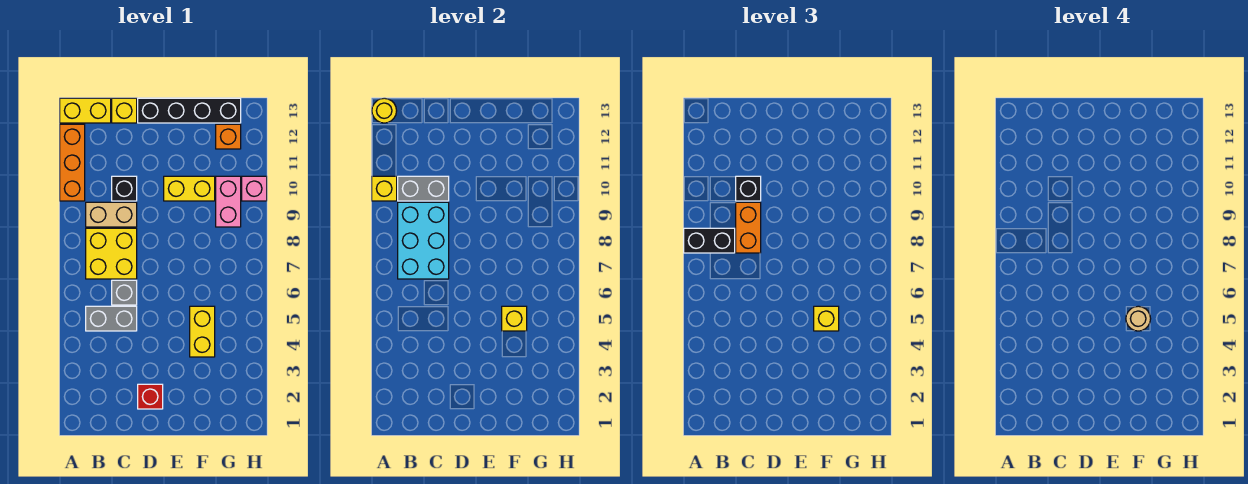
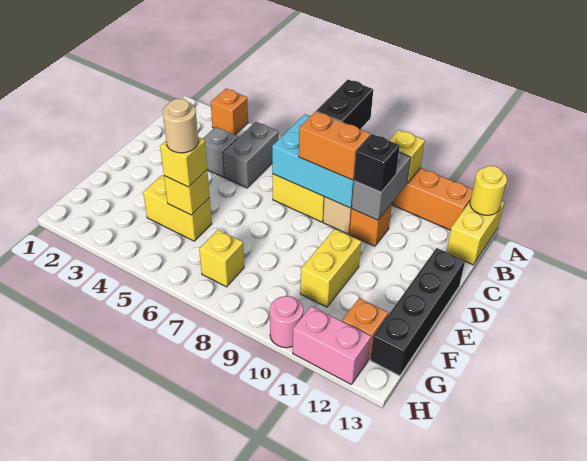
none -> orange 1x1 brick [211,89,248,135]
grey 1x1 brick [112,280,137,305] -> grey 1x1 brick moved to [203,127,238,177]
black 1x1 brick [112,176,137,201] -> orange 1x1 brick [349,204,392,246]
yellow 1x1 brick [112,98,137,123] -> yellow 1x1 brick moved to [199,230,244,287]
red 1x1 brick [138,384,163,409] -> none
pink 1x2 brick [216,176,241,227] -> pink 1x2 brick moved to [293,306,371,384]
pink 1x1 brick [242,176,267,201] -> pink 1x1 round brick [270,296,303,348]

